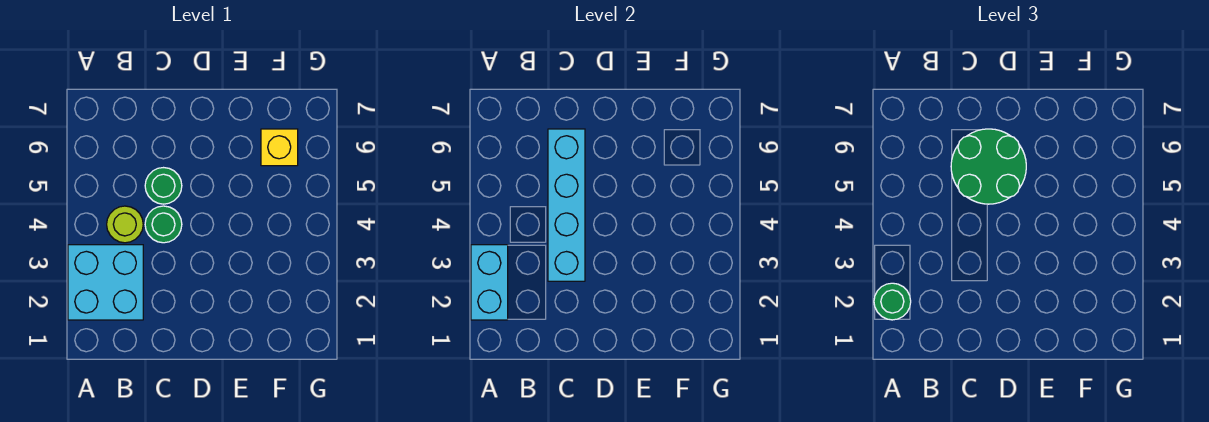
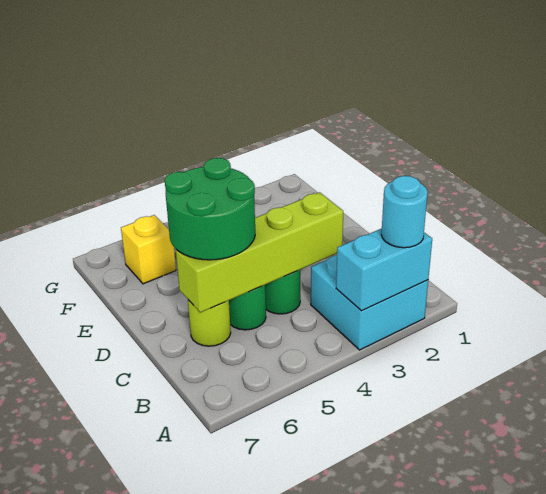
green 1x1 round brick [874,283,911,320] -> cyan 1x1 round brick [381,176,428,248]
lime 1x1 round brick [107,206,143,243] -> lime 1x1 round brick moved to [188,300,231,346]
cyan 1x4 brick [548,129,585,281] -> lime 1x4 brick [176,192,343,312]

